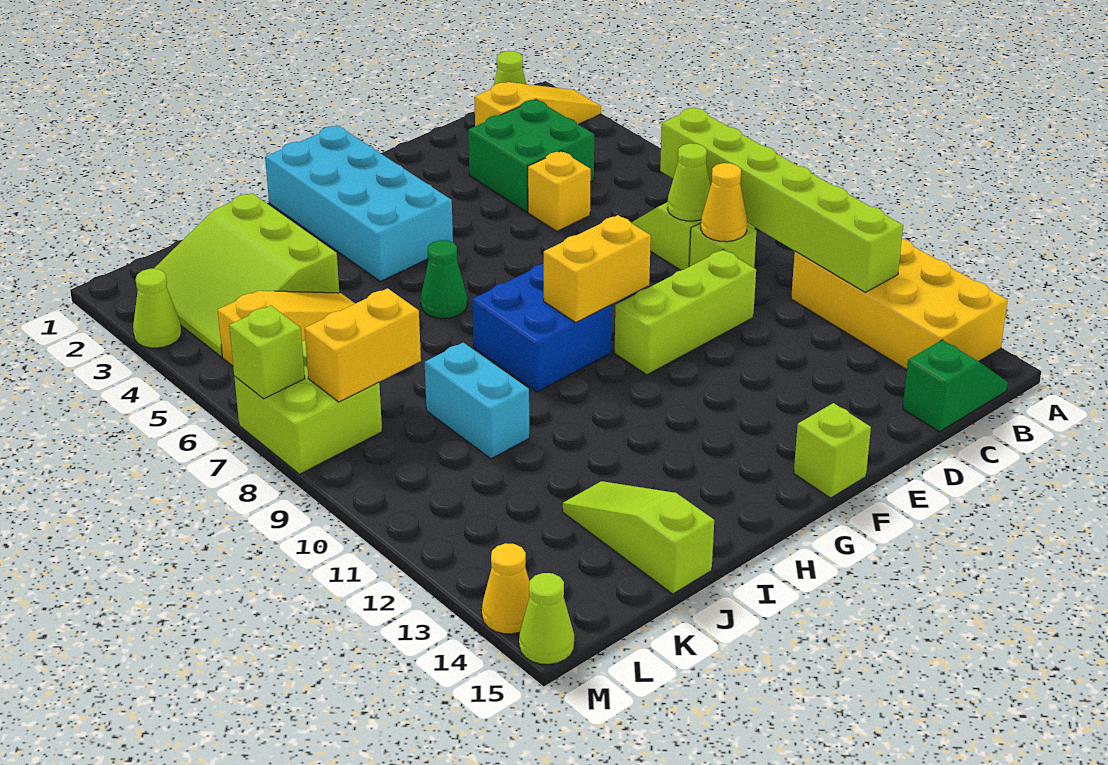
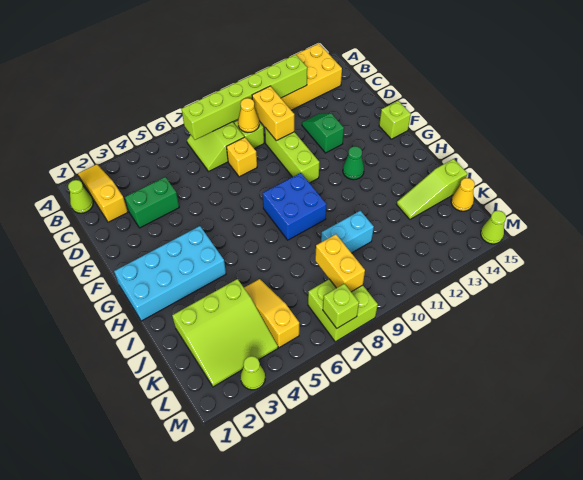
green 1x2 slope [903,340,1008,432] -> green 1x2 slope moved to [302,114,344,153]
green 2x2 brick [468,100,594,212] -> green 1x2 brick [125,177,179,228]
lime 1x1 cone [667,143,711,221] -> none
yellow 1x1 brick [528,151,591,231] -> yellow 1x1 brick moved to [227,137,257,177]
yellow 1x2 brick [544,215,651,322] -> yellow 1x2 brick moved to [252,86,294,141]
green 1x1 cone [421,240,467,318] -> green 1x1 cone moved to [343,146,364,180]
yellow 1x1 cone [482,543,530,634] -> yellow 1x1 cone moved to [451,178,475,211]

